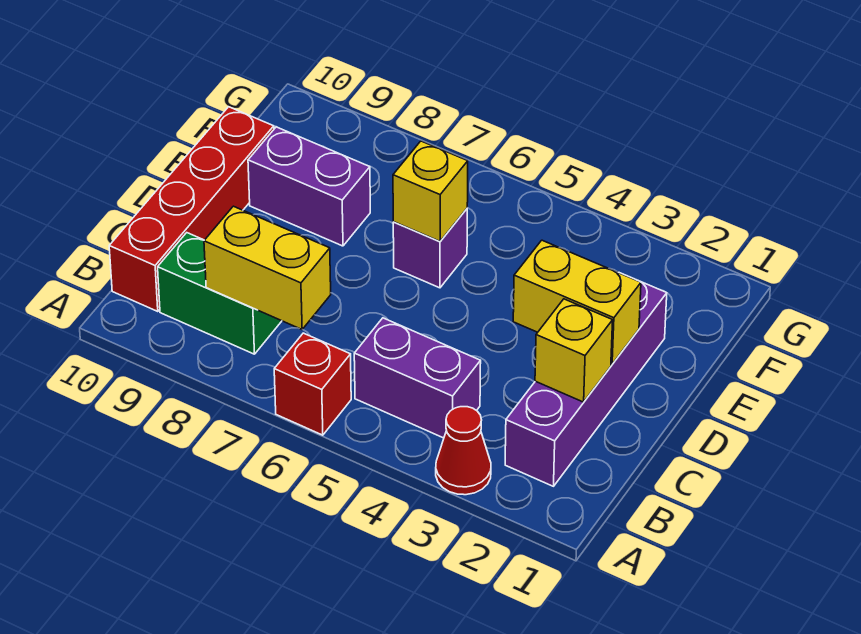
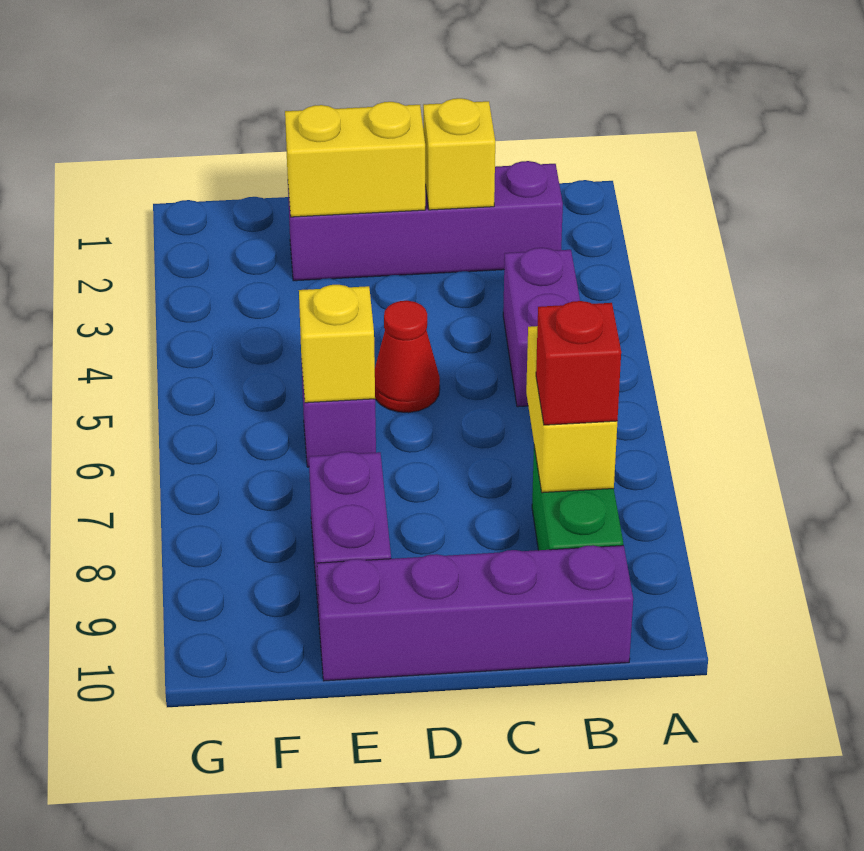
red 1x1 cone [436,407,491,495] -> red 1x1 cone moved to [375,301,440,413]
red 1x1 brick [274,333,351,435] -> red 1x1 brick moved to [536,301,621,425]
red 1x4 brick [109,107,274,311] -> purple 1x4 brick [317,545,633,681]
yellow 1x2 brick [513,240,641,364] -> yellow 1x2 brick turned to [285,102,425,217]

